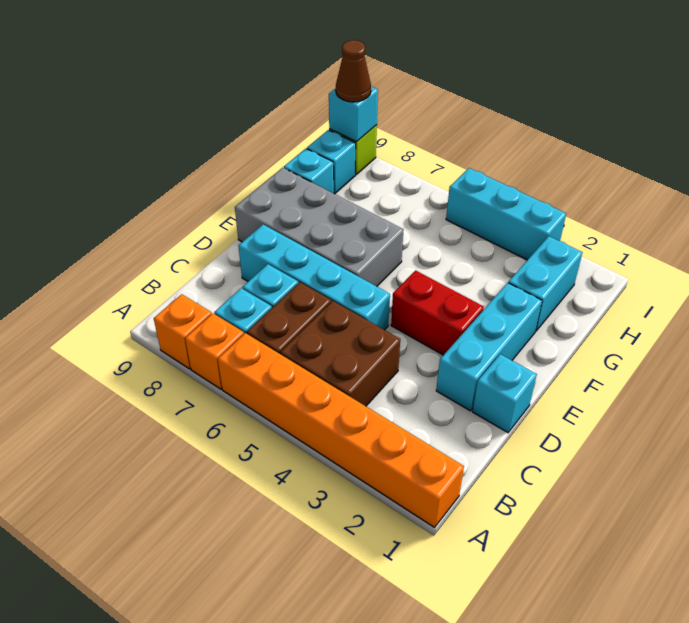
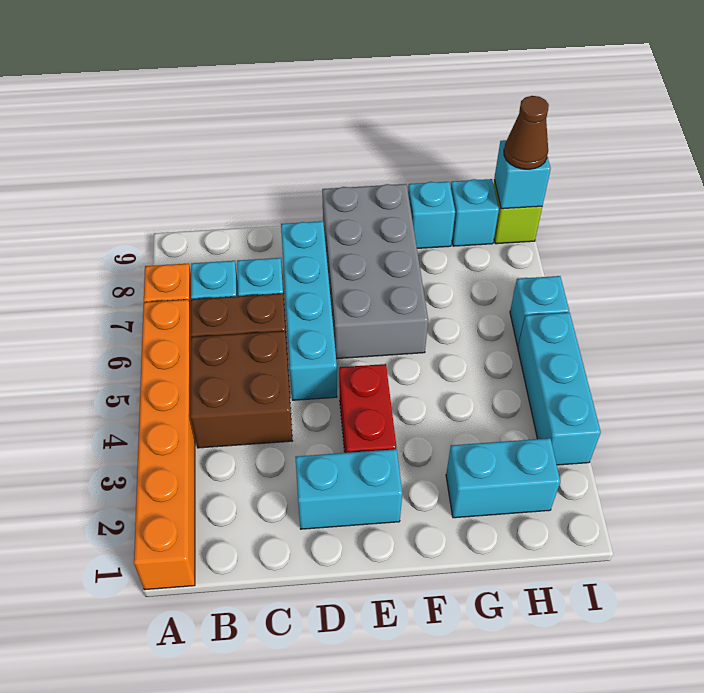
orange 1x1 brick [154,294,212,369] -> none
cyan 1x1 brick [473,354,537,432] -> cyan 1x1 brick moved to [510,276,569,346]
cyan 1x3 brick [436,283,542,411] -> cyan 1x2 brick [295,449,402,529]

